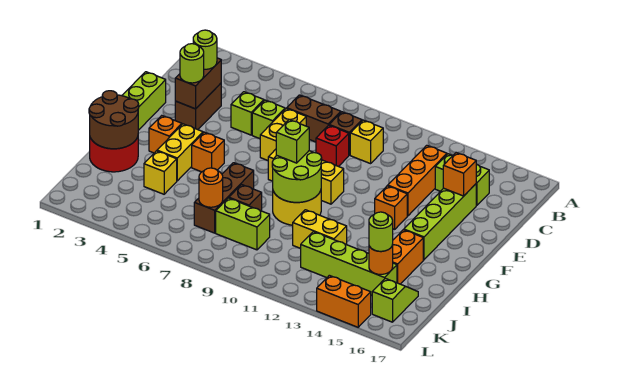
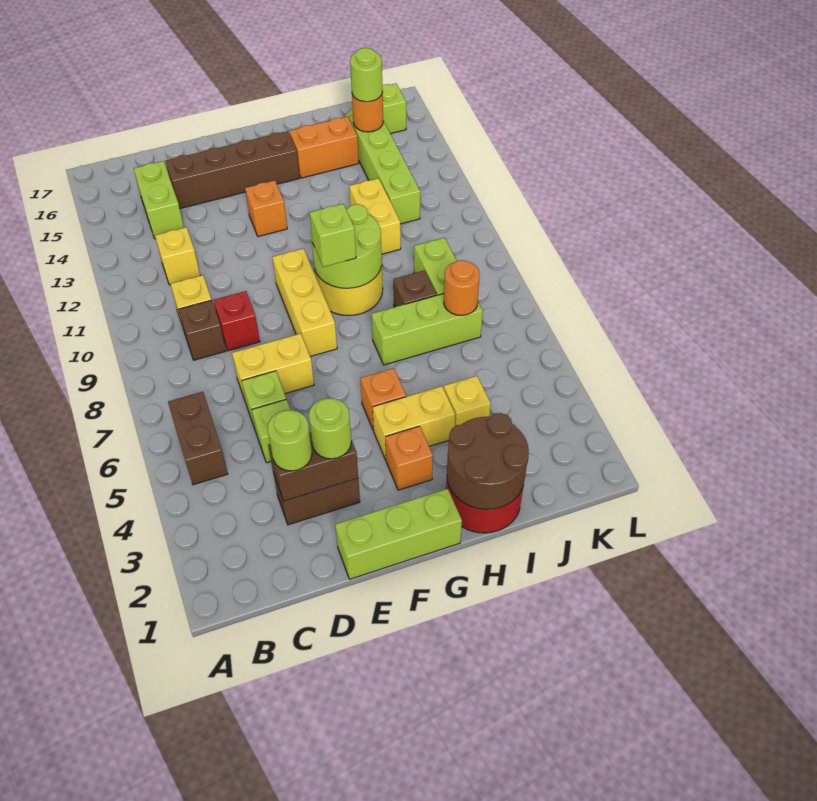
brown 1x2 brick [287,95,341,142] -> brown 1x2 brick moved to [168,392,228,485]
none -> yellow 1x1 brick [155,227,200,285]
orange 1x3 brick [388,145,447,216] -> none
lime 1x4 brick [404,184,476,260] -> brown 1x4 brick [165,131,300,208]
orange 1x1 brick [443,152,476,196] -> none
brown 1x3 brick [194,163,254,233] -> lime 1x3 brick [372,294,483,365]
orange 1x2 brick [317,275,371,327] -> none

